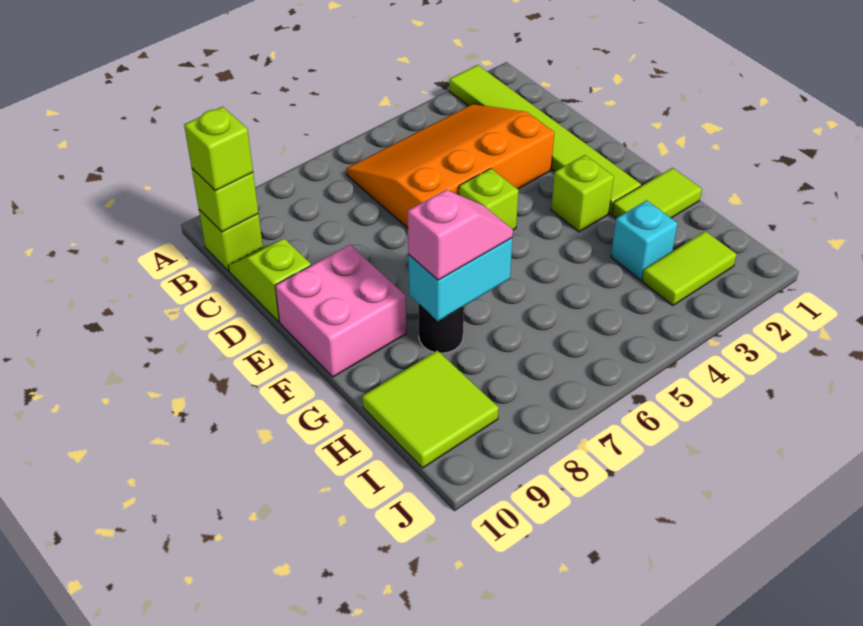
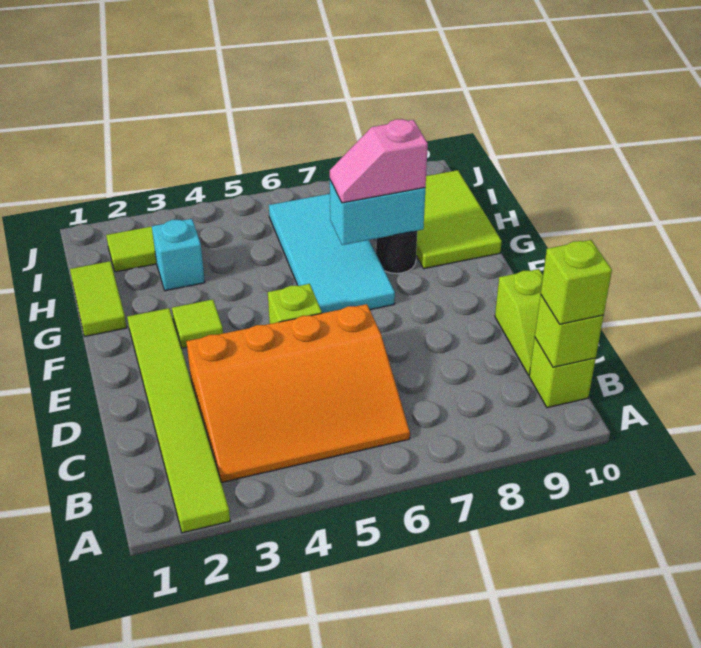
pink 2x2 brick [275,245,407,377] -> none
lime 1x1 brick [551,155,614,232] -> lime 1x1 tile [172,299,223,348]
none -> cyan 2x4 tile [269,194,395,313]
lime 1x2 tile [612,168,702,218] -> lime 1x2 tile turned to [70,261,127,336]
lime 2x2 tile [362,350,499,468] -> lime 2x3 tile [416,170,502,269]

